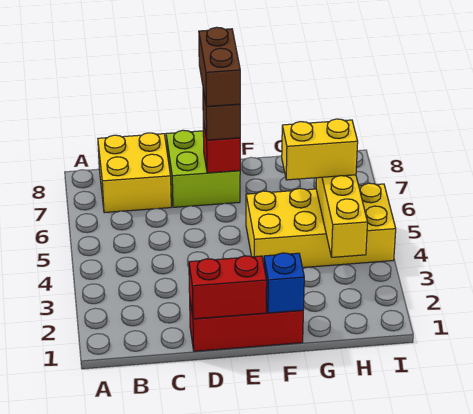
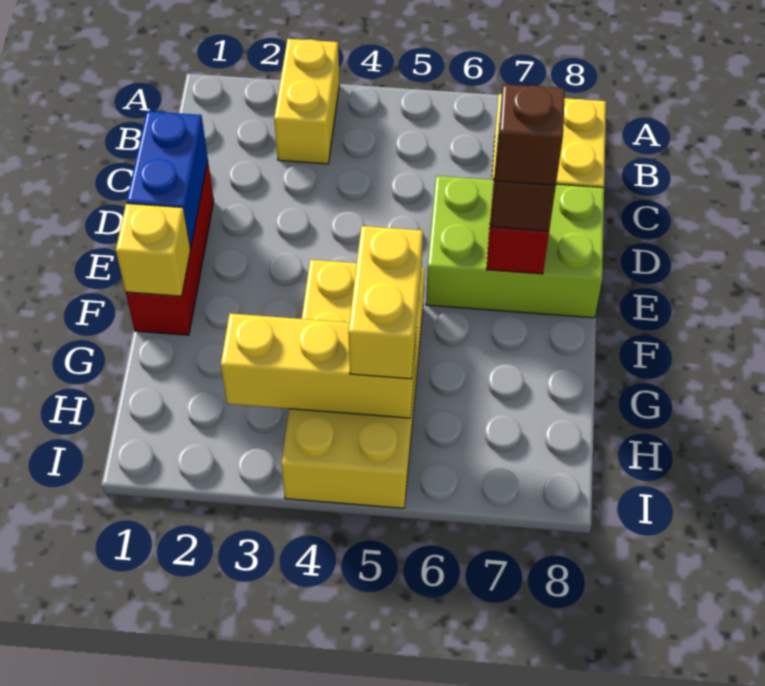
none -> yellow 1x2 brick [274,39,339,164]
red 1x2 brick [189,256,267,319] -> blue 1x2 brick [127,111,208,248]
lime 2x2 brick [166,130,240,207] -> lime 2x3 brick [426,176,604,318]
brown 1x2 brick [199,27,240,107] -> brown 1x1 brick [495,84,565,185]
blue 1x1 brick [264,253,304,313] -> yellow 1x1 brick [116,204,190,296]

